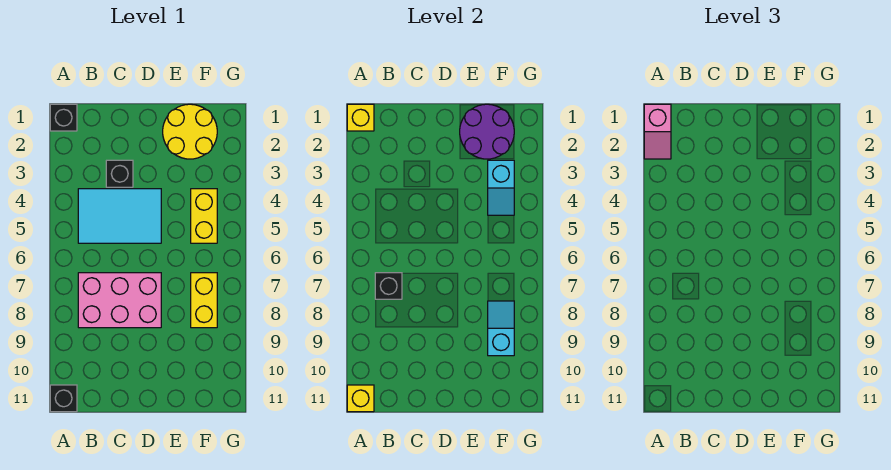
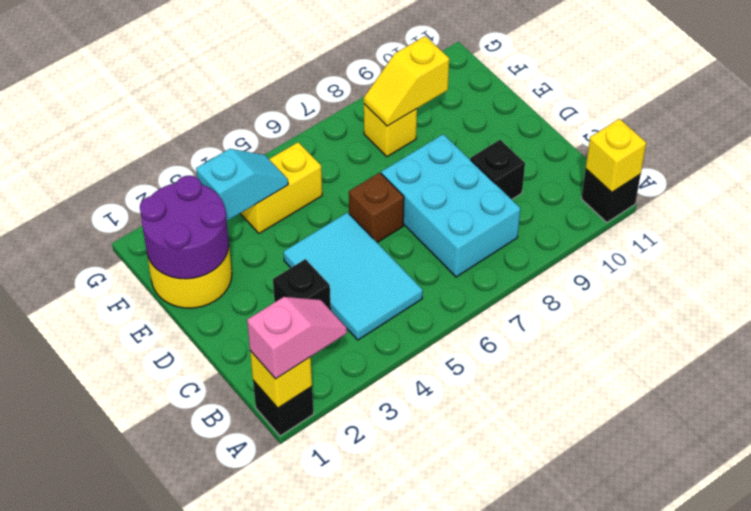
pink 2x3 brick [78,273,161,328] -> cyan 2x3 brick [381,134,521,277]
black 1x1 brick [375,273,402,299] -> black 1x1 brick moved to [470,140,525,199]
none -> brown 1x1 brick [349,173,404,242]
yellow 1x2 brick [191,273,217,328] -> yellow 1x1 brick [364,104,417,157]
cyan 1x2 slope [488,301,514,356] -> yellow 1x2 slope [364,36,449,126]

